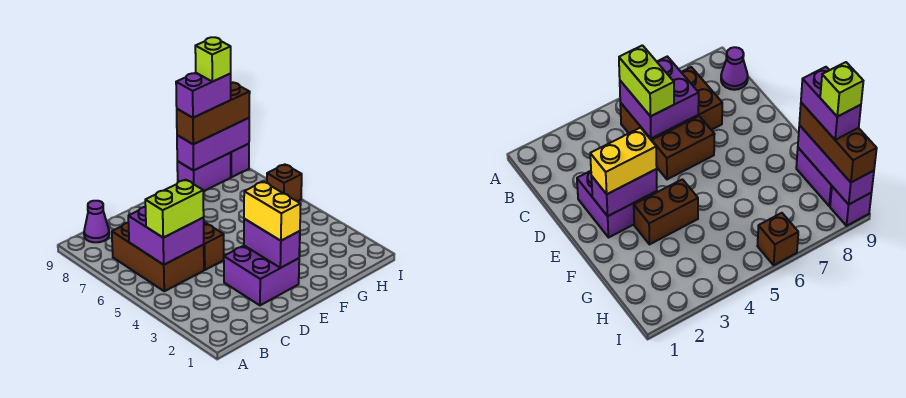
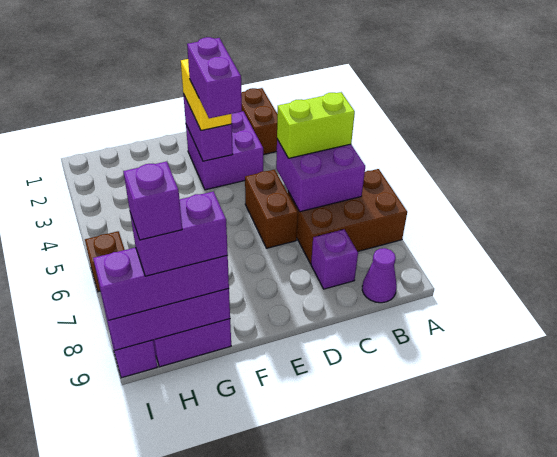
brown 2x3 brick [112,223,204,291] -> brown 2x3 brick turned to [288,169,407,264]
none -> purple 1x1 brick [311,229,358,289]
none -> purple 1x2 brick [187,37,242,118]
brown 1x2 brick [634,179,698,244] -> brown 1x2 brick moved to [241,88,277,155]
brown 1x3 brick [177,83,250,144] -> purple 1x3 brick [93,247,229,320]
lime 1x1 brick [195,37,231,82] -> purple 1x1 brick [123,161,182,240]

